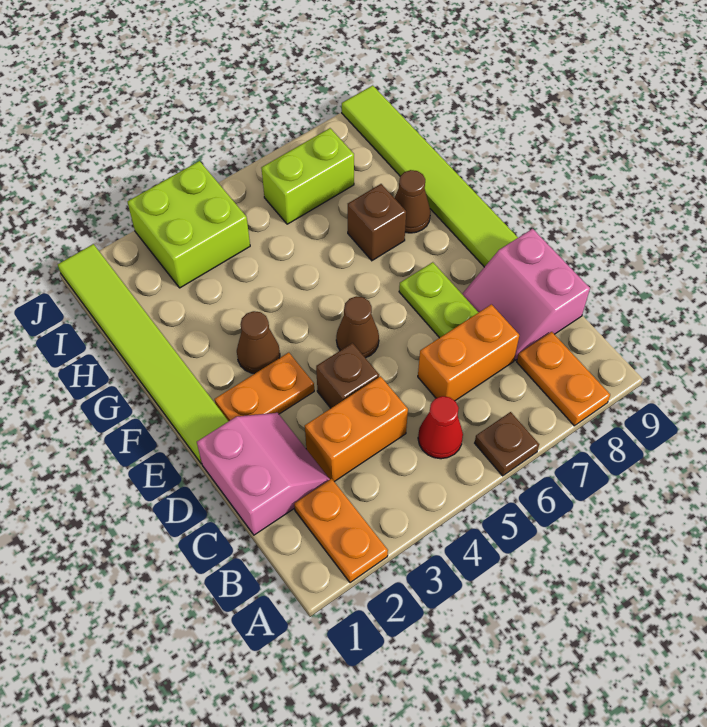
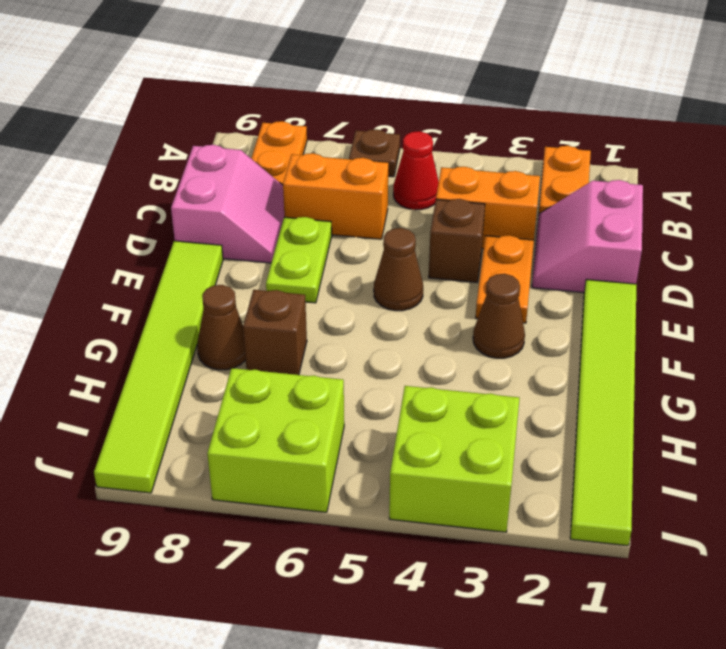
orange 1x2 plate [215,353,314,421] -> orange 1x2 plate turned to [476,235,534,323]
lime 1x2 brick [261,128,354,224] -> lime 2x2 brick [207,368,344,512]

